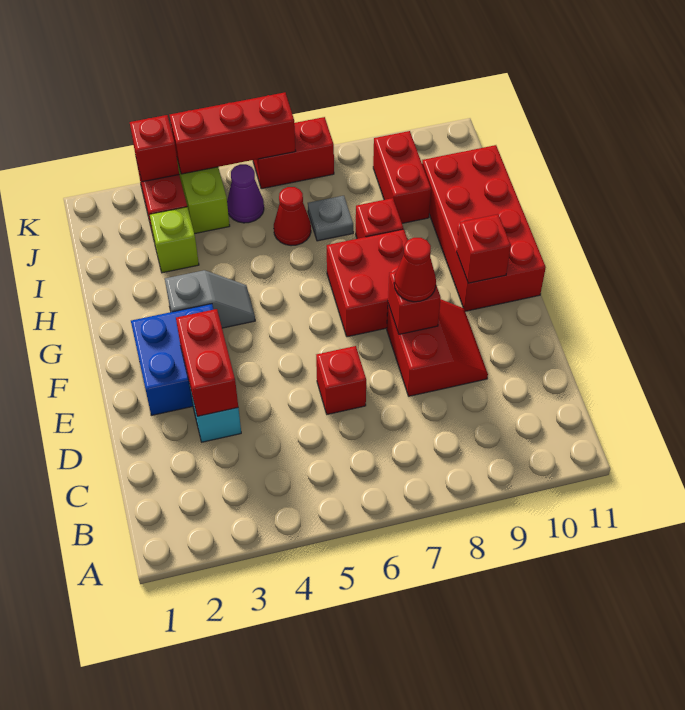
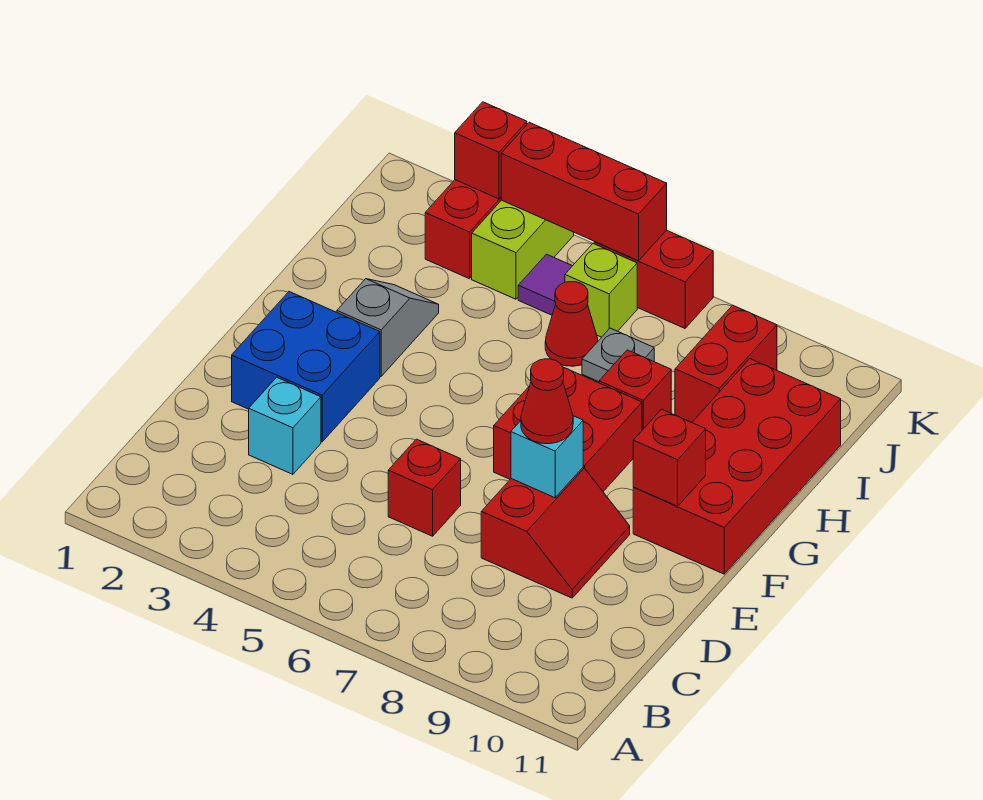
red 1x2 brick [176,309,238,416] -> none
red 1x1 brick [388,271,441,334] -> cyan 1x1 brick [511,416,583,498]
grey 1x2 slope [165,270,255,328] -> grey 1x2 slope turned to [337,279,439,376]
lime 1x1 brick [150,207,199,273] -> lime 1x1 brick moved to [565,244,637,337]
purple 1x1 cone [227,164,264,223] -> purple 1x1 tile [518,254,572,315]

